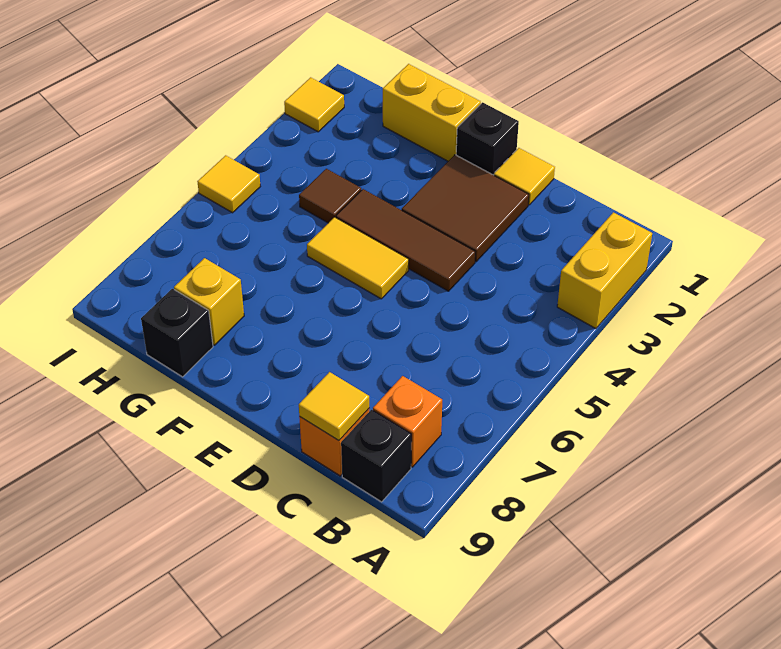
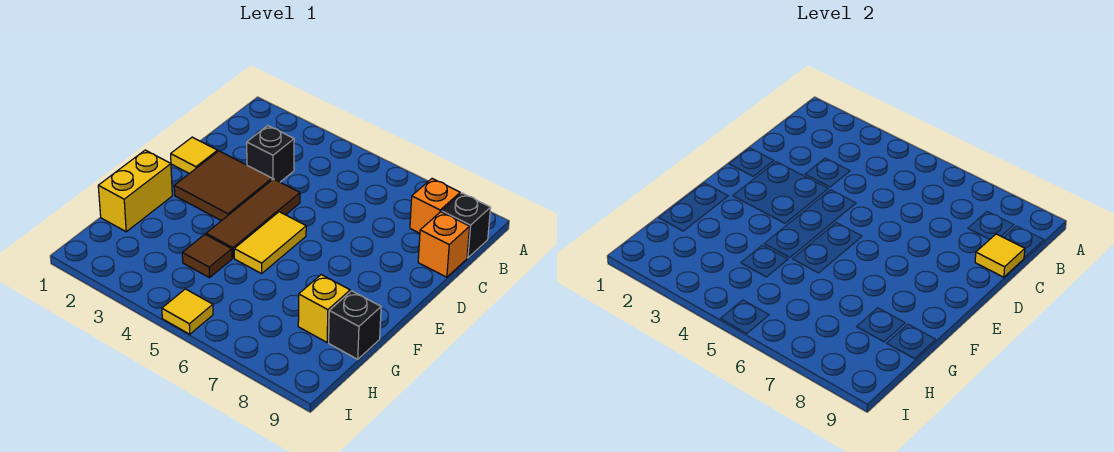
yellow 1x2 brick [557,212,652,329] -> none
black 1x1 brick [456,102,519,175] -> black 1x1 brick moved to [247,126,294,182]
yellow 1x1 tile [284,77,344,132] -> none

